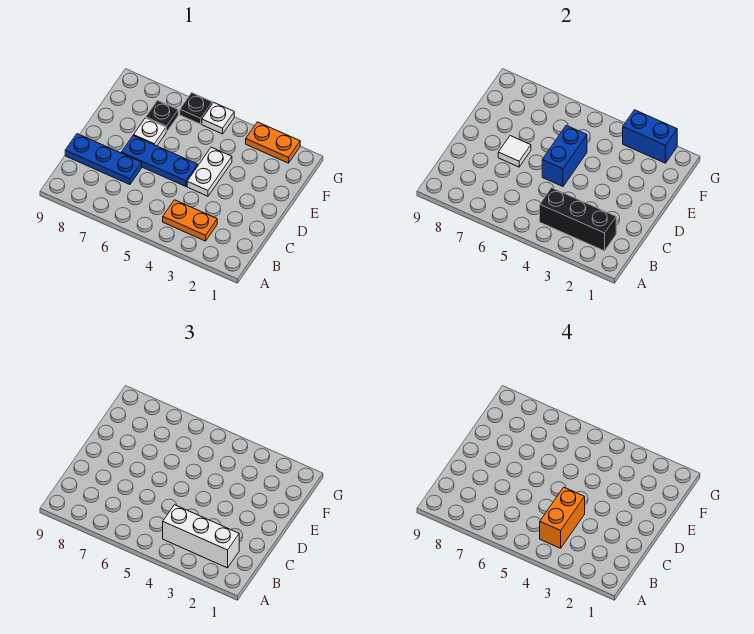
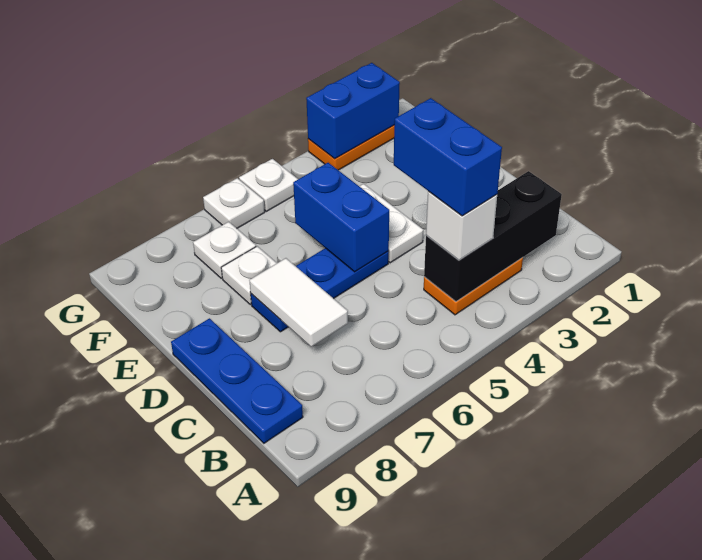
white 1x3 brick [163,505,239,568] -> white 1x1 brick [426,191,497,260]
orange 1x2 brick [540,487,585,548] -> blue 1x2 brick [394,98,502,216]
blue 1x3 plate [65,134,142,185] -> blue 1x3 plate turned to [171,318,303,443]
white 1x1 tile [498,136,531,167] -> white 1x2 tile [249,258,348,347]
black 1x1 plate [146,101,178,132] -> white 1x1 plate [193,222,256,278]
black 1x1 plate [180,93,212,124] -> white 1x1 plate [203,178,265,228]

